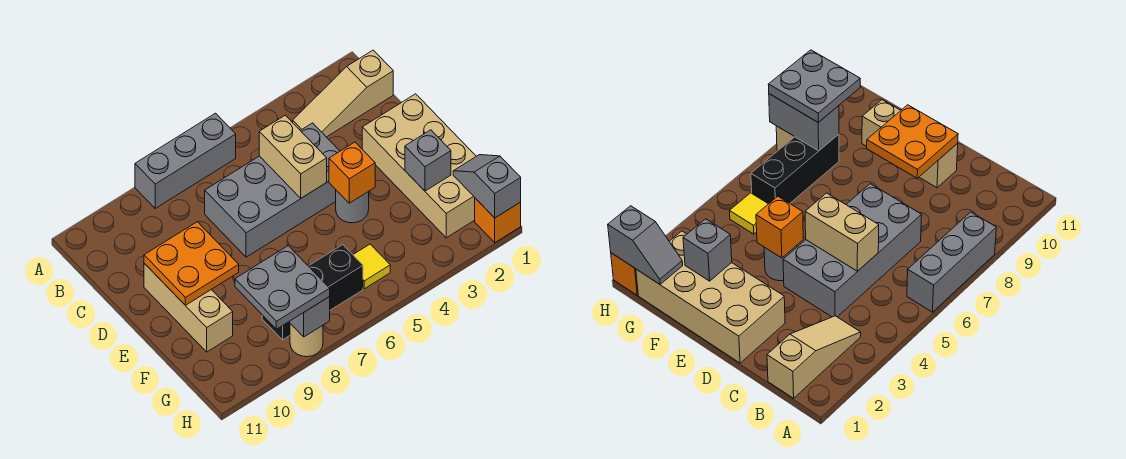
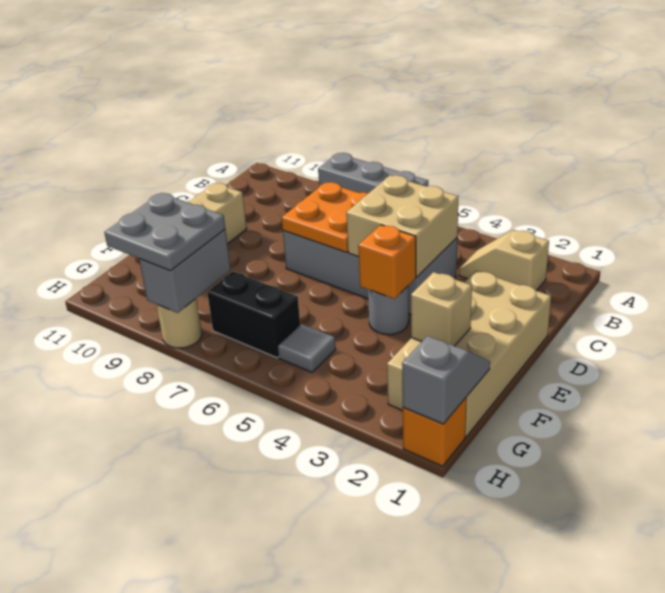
tan 1x3 slope [293,50,393,137] -> tan 1x2 slope [459,230,549,291]
tan 1x2 brick [259,115,327,198] -> tan 2x2 brick [346,175,458,277]
orange 2x2 plate [144,222,239,306] -> orange 2x2 plate moved to [282,182,368,252]
grey 1x1 brick [405,130,451,191] -> tan 1x1 brick [411,272,472,346]
yellow 1x1 tile [353,244,390,289] -> grey 1x1 tile [278,324,336,372]
black 1x3 brick [262,245,363,340] -> black 1x2 brick [207,272,300,358]

